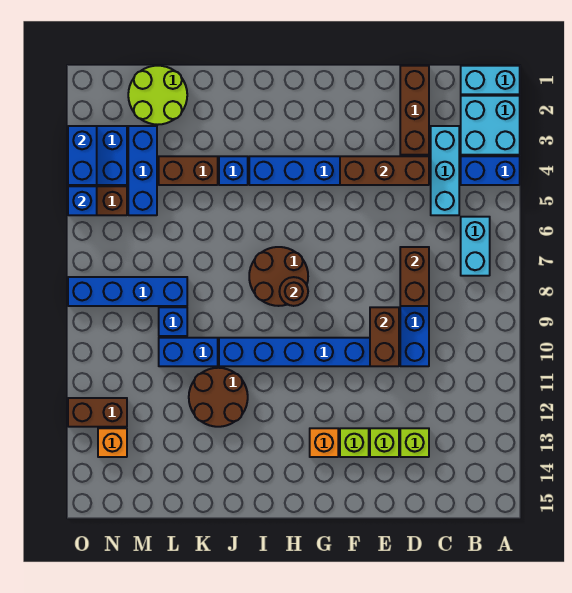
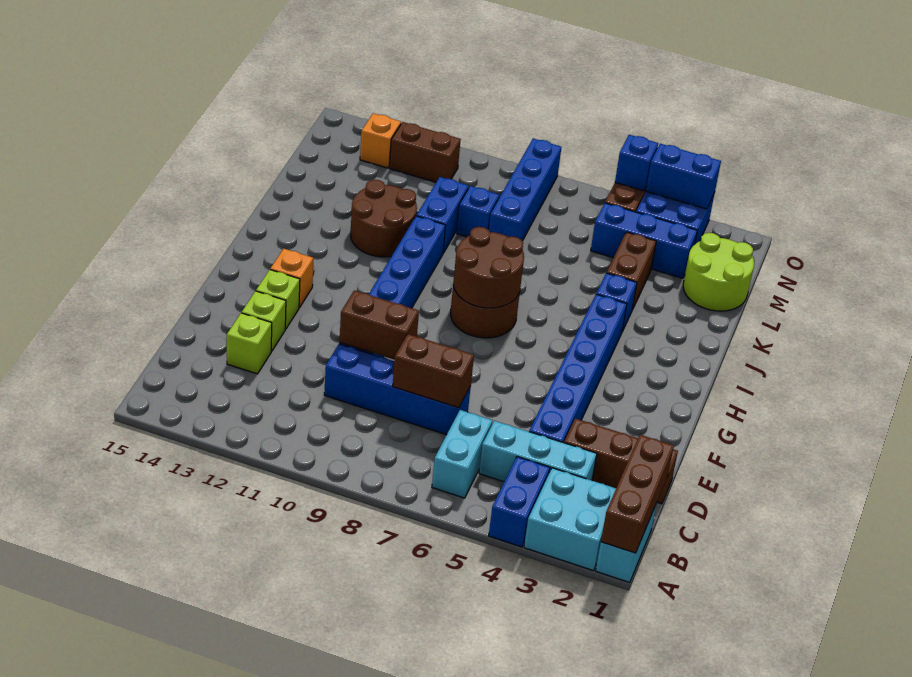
cyan 1x2 brick [461,217,490,276] -> cyan 1x2 brick turned to [432,410,492,498]
brown 1x3 brick [340,156,429,185] -> brown 1x3 brick moved to [601,435,674,553]
brown 1x1 round brick [279,277,308,306] -> brown 2x2 round brick [453,227,524,308]
brown 1x2 brick [68,398,127,427] -> brown 1x2 brick turned to [390,122,461,182]

